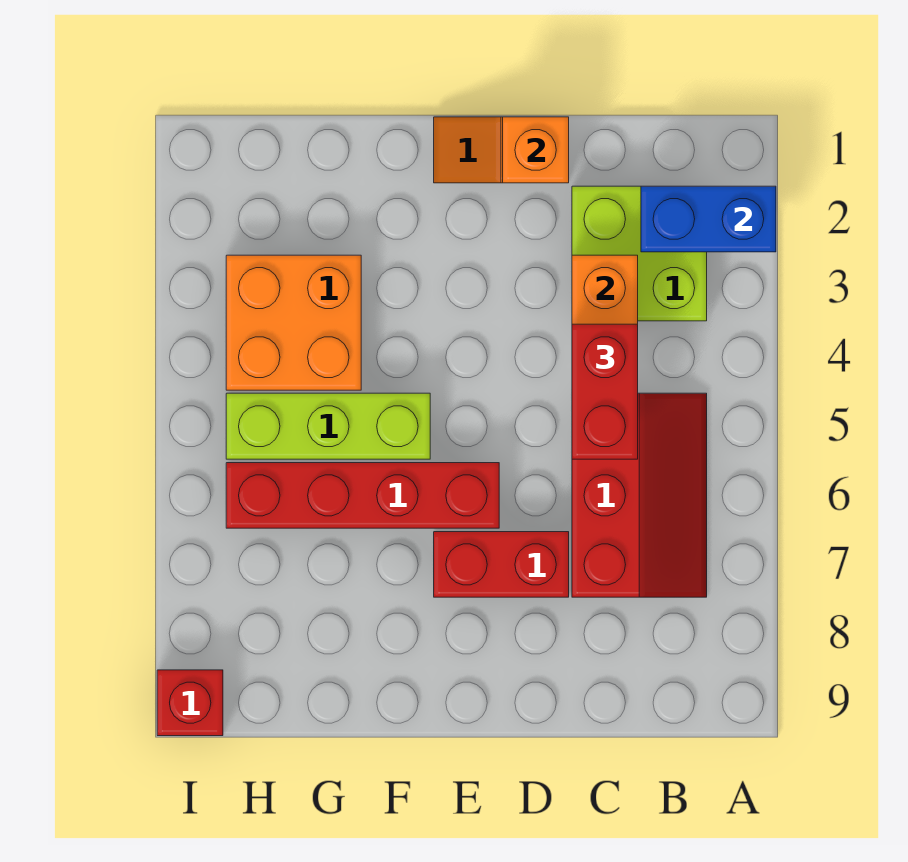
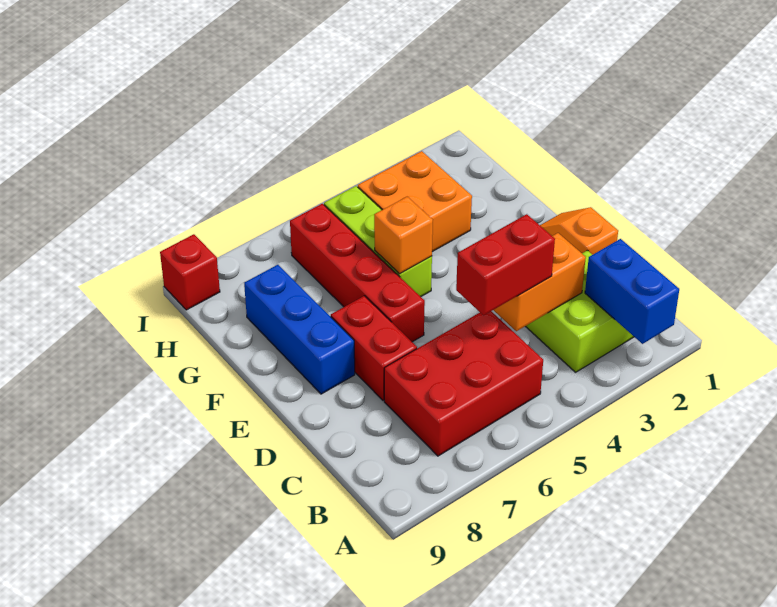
red 2x3 slope [572,393,707,597] -> red 2x3 brick [384,311,543,456]
orange 1x1 brick [503,117,569,183] -> orange 1x1 brick moved to [374,197,433,274]
none -> blue 1x3 brick [244,265,355,394]

